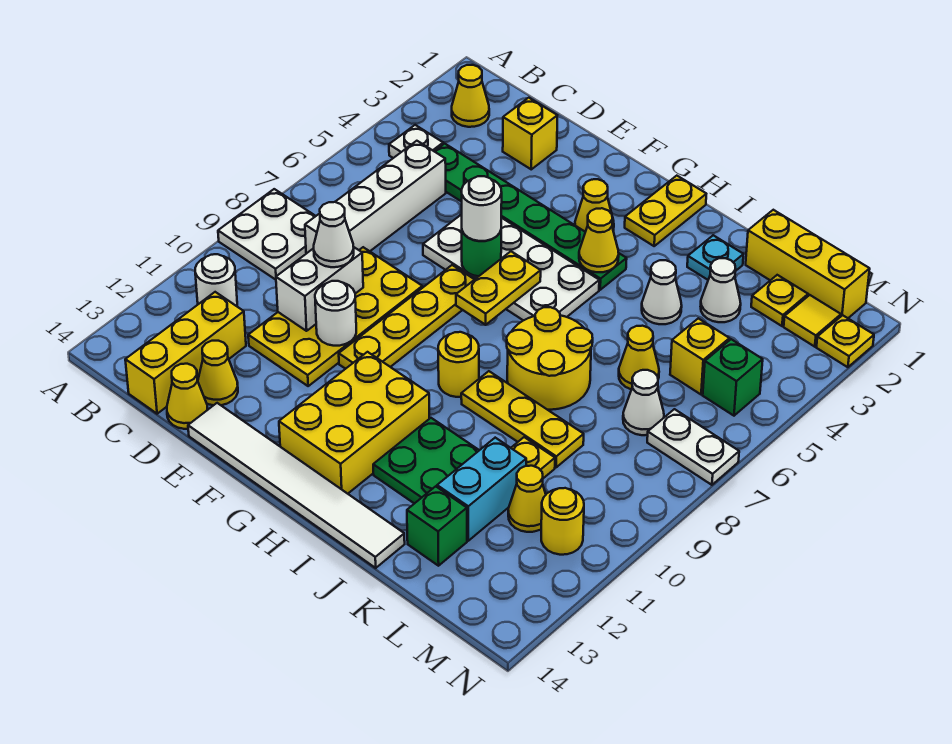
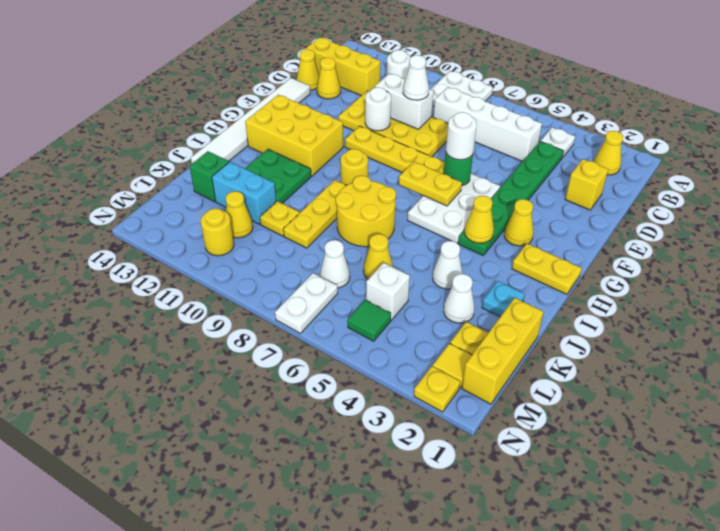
white 2x4 plate [423,214,599,321] -> white 2x3 plate [407,174,500,243]
yellow 1x1 brick [670,318,729,394] -> white 1x1 brick [366,263,410,320]
green 1x1 brick [703,339,763,416] -> green 1x1 tile [348,300,391,341]

